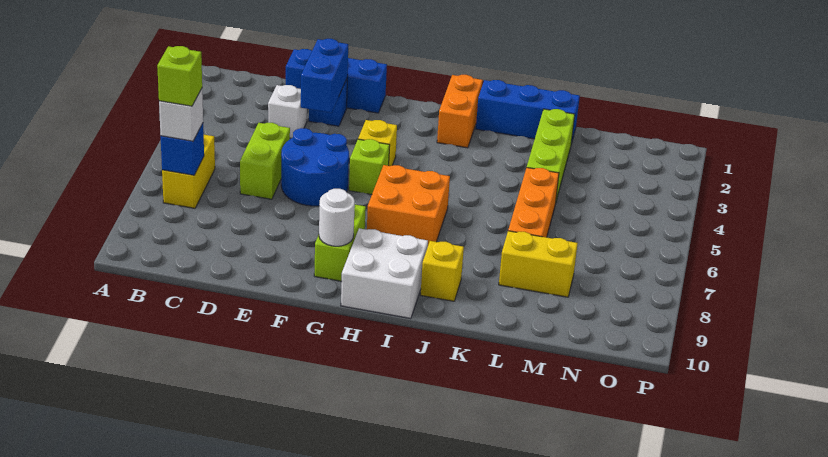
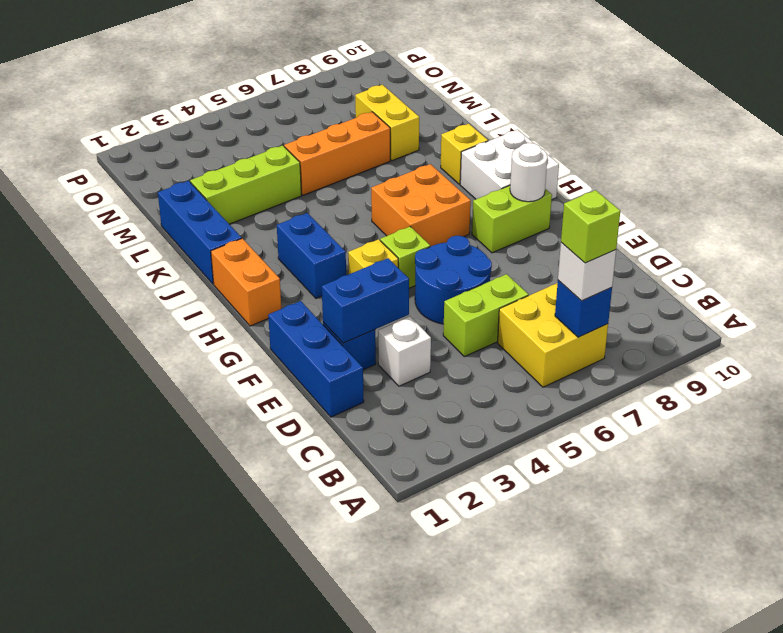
yellow 1x2 brick [162,135,215,208] -> yellow 2x2 brick [497,283,608,387]
none -> blue 1x2 brick [277,213,346,298]
orange 1x2 brick [437,75,483,148] -> orange 1x2 brick turned to [211,238,281,326]

